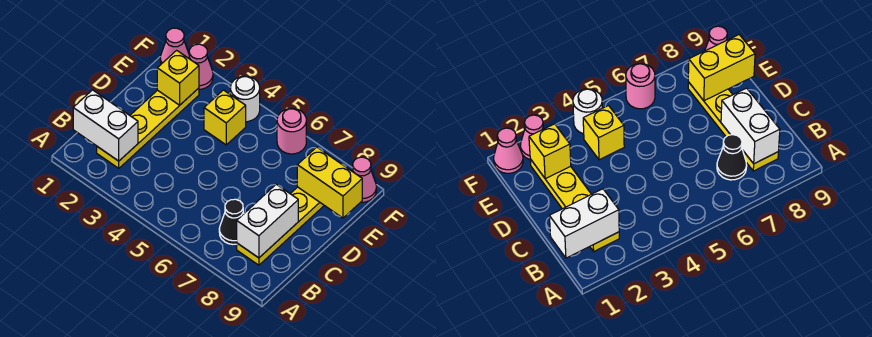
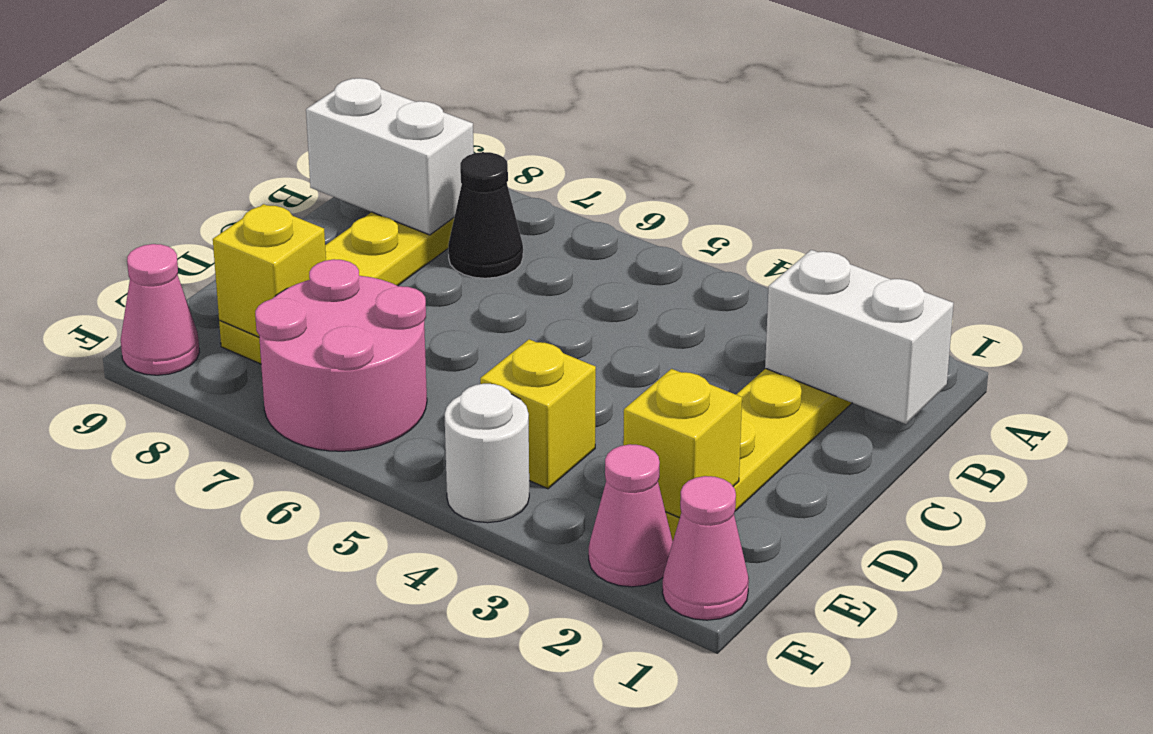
white 1x2 brick [237,184,298,258] -> white 1x2 brick turned to [306,78,474,235]
yellow 1x2 brick [297,147,362,218] -> yellow 1x1 brick [213,204,326,337]
pink 1x1 round brick [277,108,306,154] -> pink 2x2 round brick [255,259,427,451]

